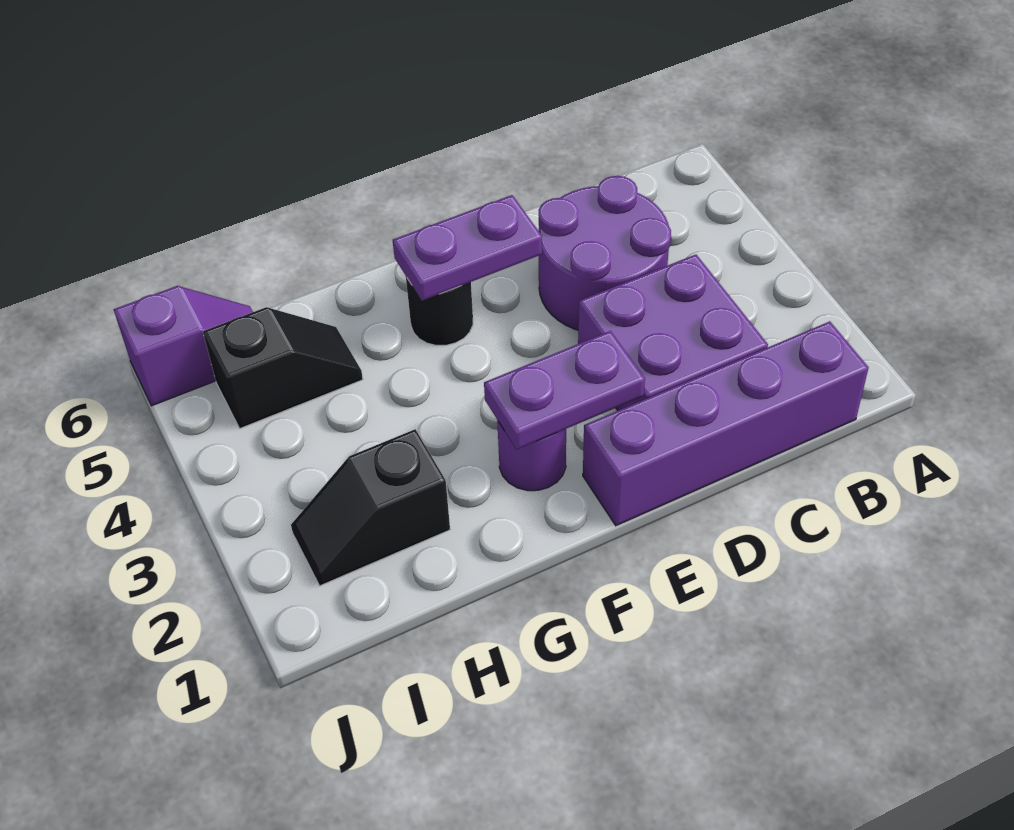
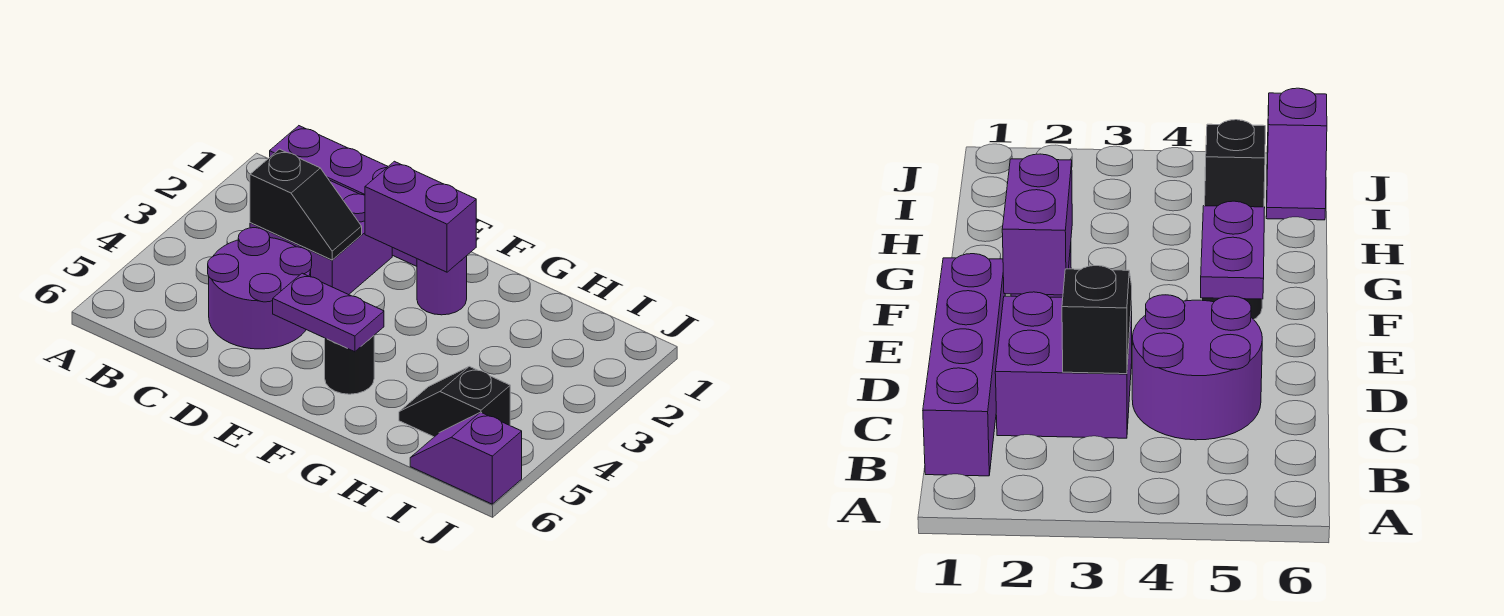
purple 1x2 plate [484,331,645,450] -> purple 1x2 brick [365,161,476,272]
black 1x2 slope [291,429,450,586] -> black 1x2 slope moved to [250,149,362,260]

